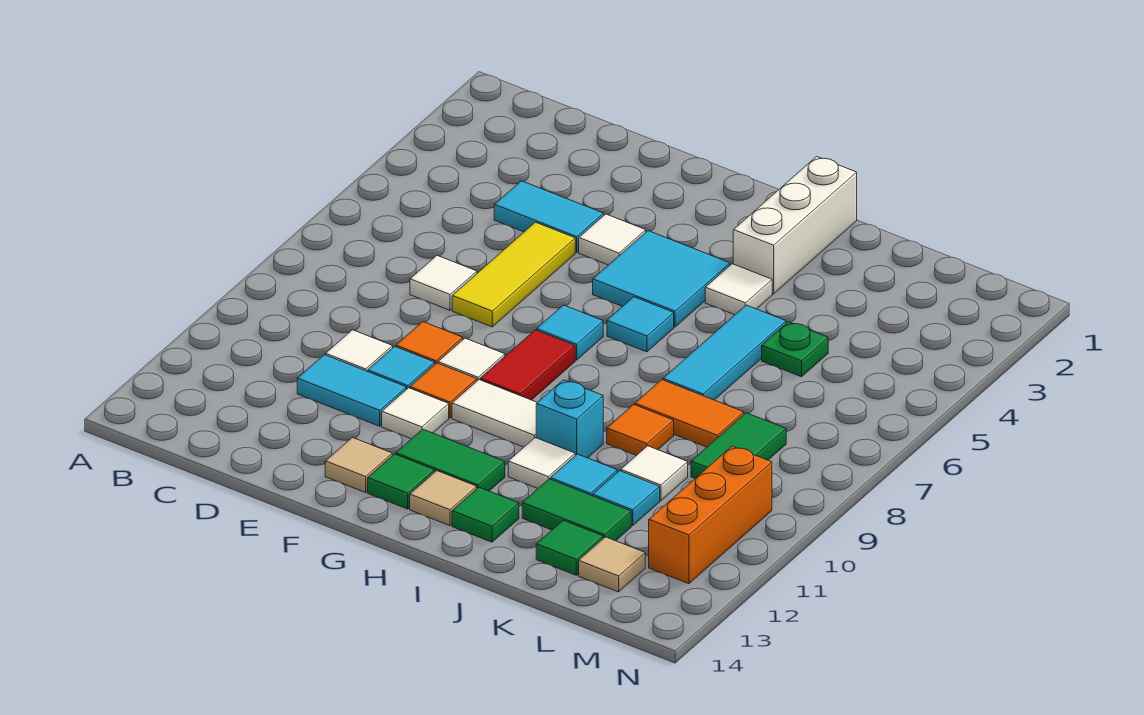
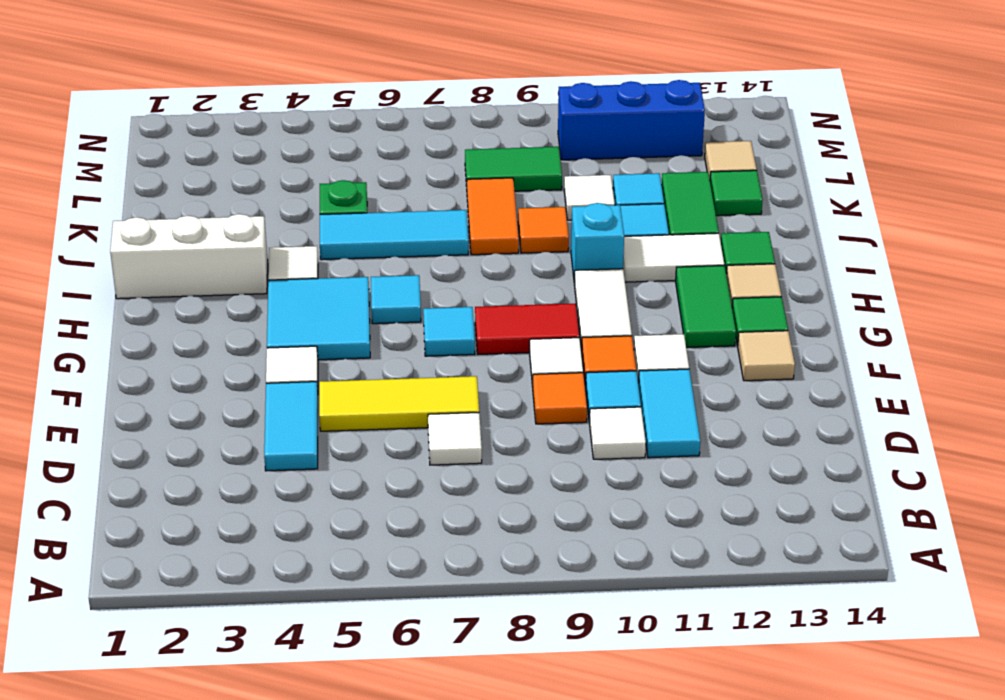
white 1x1 tile [508,438,575,488] -> white 1x2 tile [623,233,724,282]
orange 1x3 brick [649,446,772,584] -> blue 1x3 brick [558,80,705,160]

